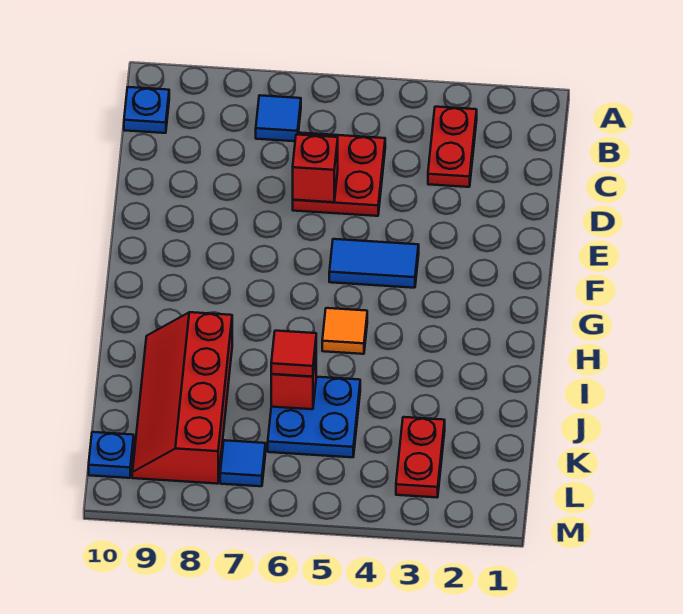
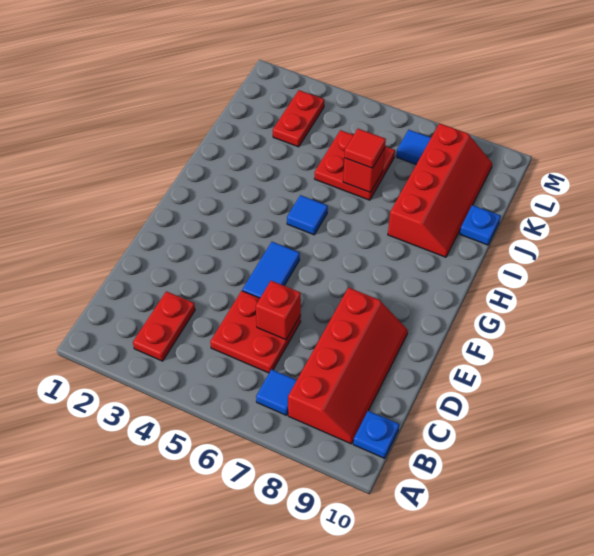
none -> red 2x4 slope [288,287,408,444]
blue 1x2 tile [329,239,419,288] -> blue 1x2 tile turned to [242,242,300,298]
orange 1x1 tile [322,308,367,354] -> blue 1x1 tile [287,195,328,235]
blue 2x2 plate [268,377,360,457] -> red 2x2 plate [315,130,395,200]
blue 1x1 plate [89,432,134,478] -> blue 1x1 plate moved to [460,205,500,245]

